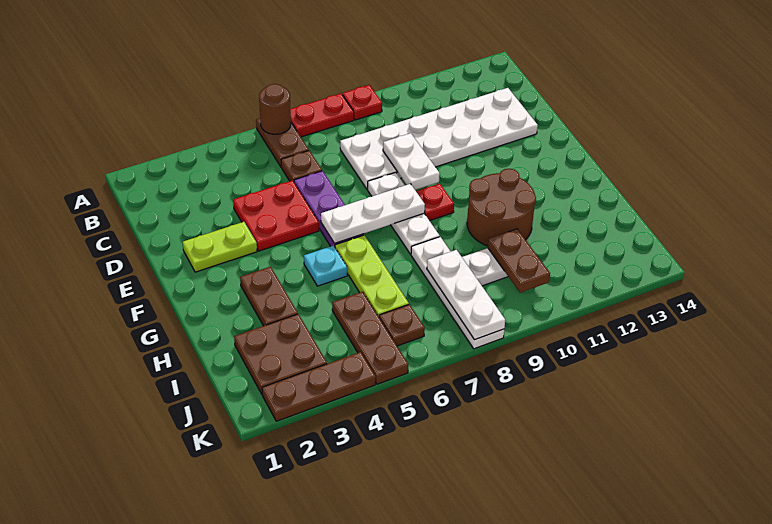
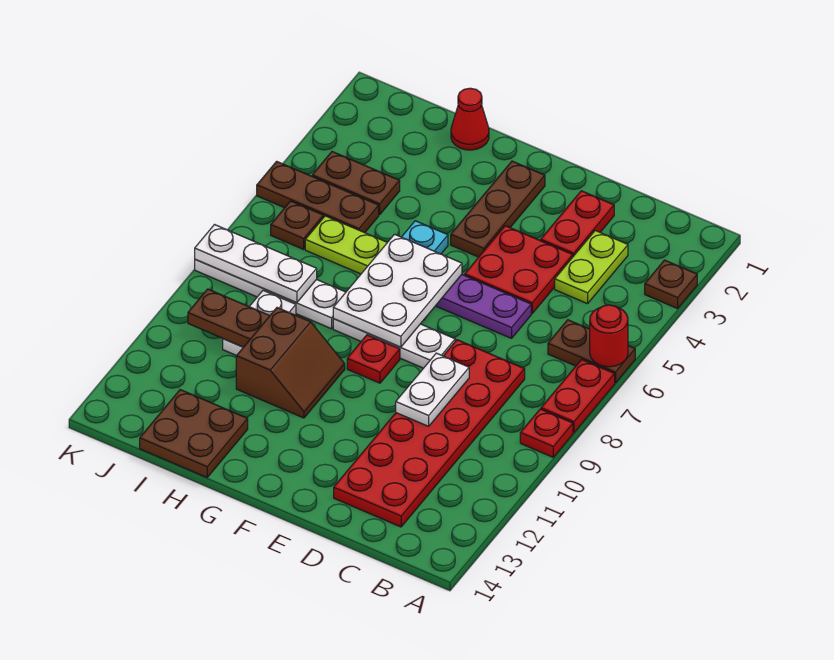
brown 1x1 round brick [259,84,291,134] -> red 1x1 round brick [590,305,628,367]
brown 1x1 plate [281,151,322,181] -> brown 1x1 plate moved to [645,260,697,308]
white 2x6 plate [340,88,538,189] -> red 2x6 plate [334,340,525,527]
none -> red 1x2 plate [541,191,614,256]
white 1x2 plate [383,133,440,190] -> white 1x2 plate turned to [396,353,469,426]
lime 1x2 plate [183,222,257,272] -> lime 1x2 plate moved to [555,231,628,304]
white 1x3 plate [321,184,425,243] -> white 2x3 plate [333,234,462,347]
brown 1x2 plate [240,267,298,326] -> brown 1x2 plate moved to [312,152,400,215]
brown 2x2 round brick [467,169,536,246] -> brown 2x2 slope [236,308,345,418]
none -> red 1x1 cone [451,88,489,150]
brown 2x2 plate [234,314,327,394] -> brown 2x2 plate moved to [140,390,248,477]
brown 1x3 plate [262,352,376,421] -> brown 1x3 plate moved to [451,161,545,257]

